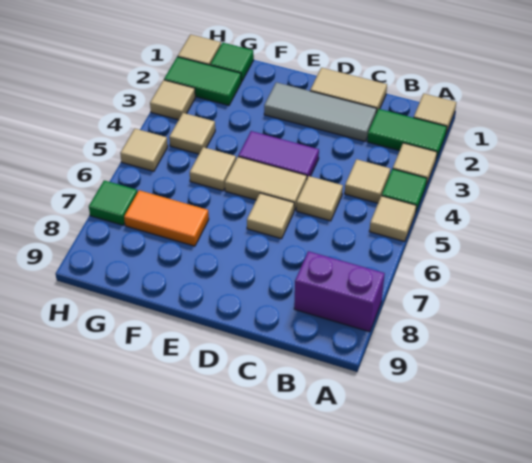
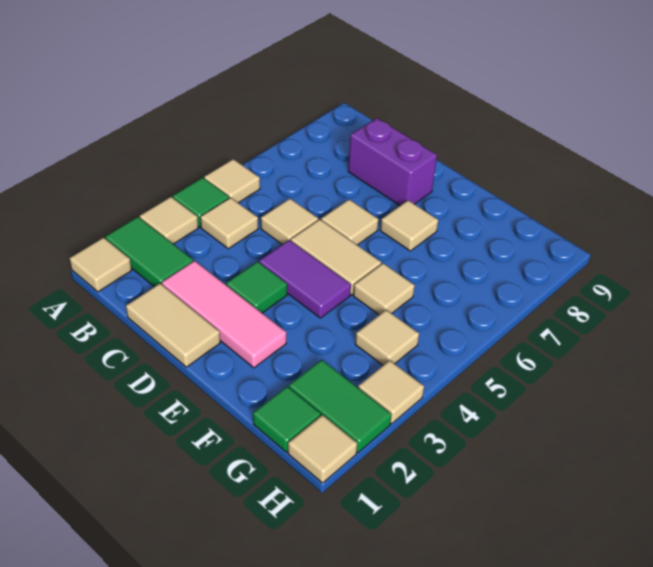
purple 1x2 brick [294,251,385,332] -> purple 1x2 brick moved to [348,118,437,205]
grey 1x3 tile [264,82,377,141] -> pink 1x3 tile [162,261,286,368]
orange 1x2 tile [124,190,209,246] -> none
tan 1x1 tile [120,129,168,171] -> tan 1x1 tile moved to [380,200,438,251]
green 1x1 tile [89,180,138,225] -> green 1x1 tile moved to [226,262,287,313]

